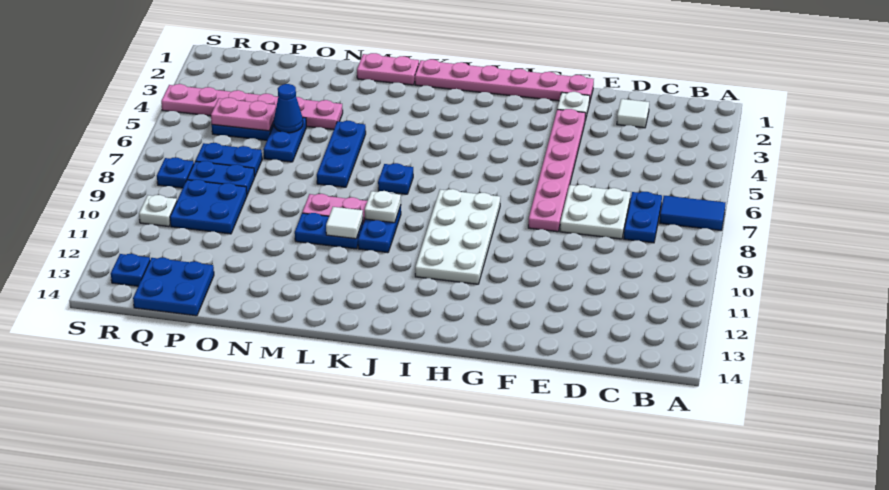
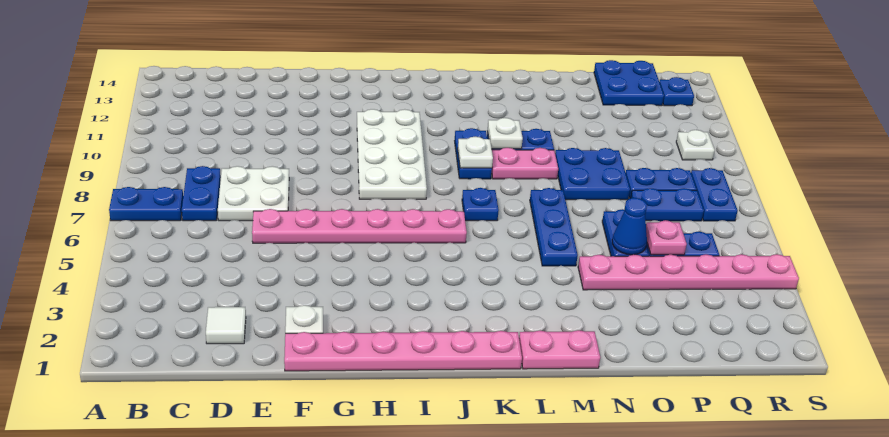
blue 1x2 tile [660,196,725,231] -> blue 1x2 plate [109,187,183,221]
pink 1x6 plate [528,109,586,232] -> pink 1x6 plate turned to [252,209,467,243]
white 1x1 tile [326,207,363,239] -> white 1x1 plate [488,118,523,149]
pink 1x2 plate [211,98,276,131] -> pink 1x1 plate [646,220,687,255]
blue 2x2 plate [170,180,247,234] -> blue 2x2 plate moved to [555,148,630,200]
blue 1x1 plate [157,158,194,188] -> blue 1x2 plate [691,168,738,221]

